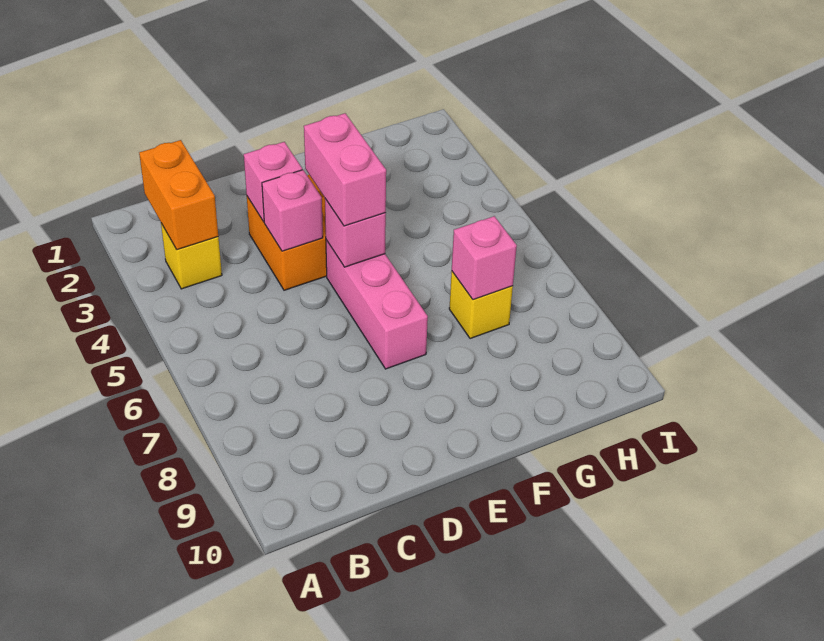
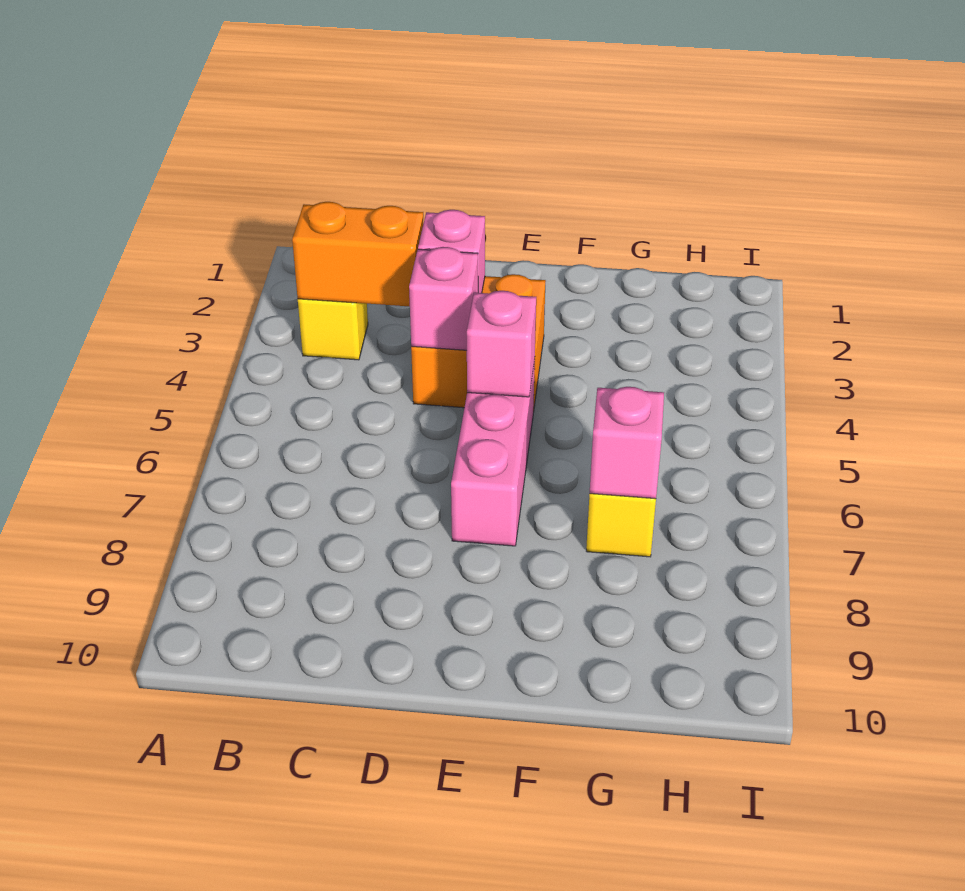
orange 1x2 brick [139,140,218,250] -> orange 1x2 brick turned to [292,202,423,307]
pink 1x2 brick [304,113,386,226] -> none

